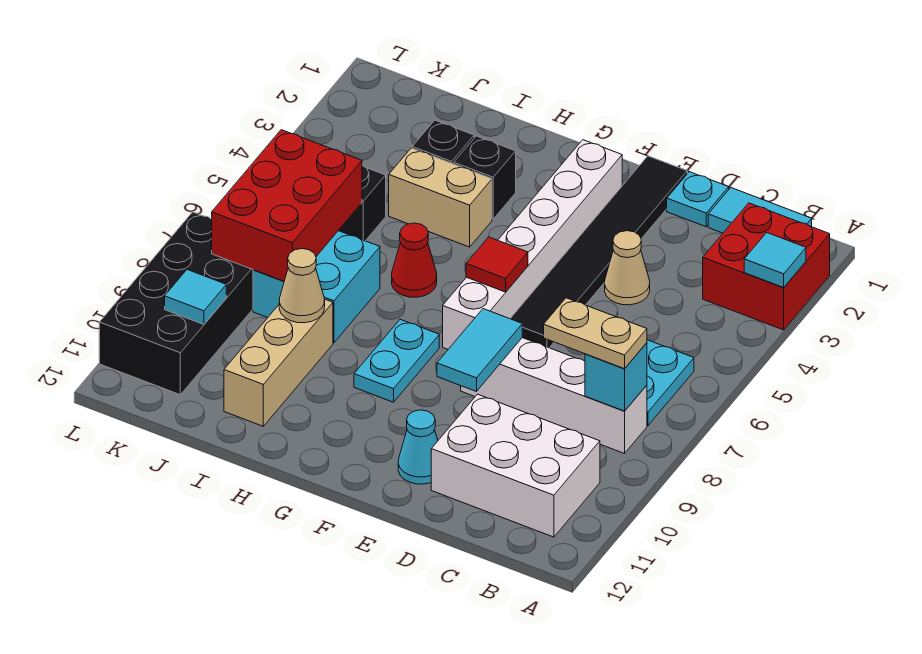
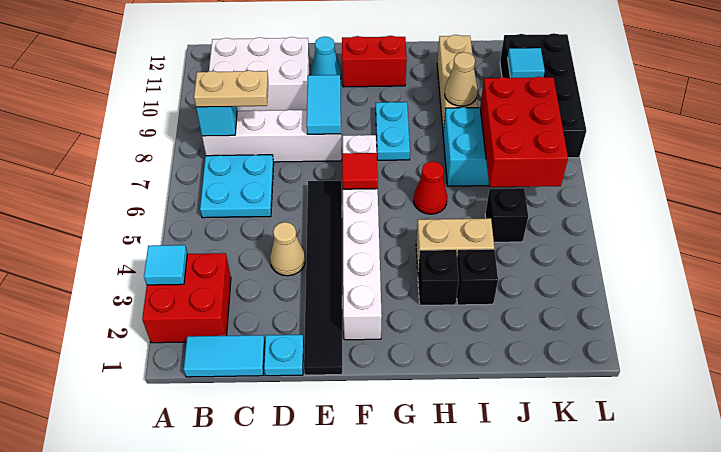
none -> red 1x2 brick [342,36,407,87]

